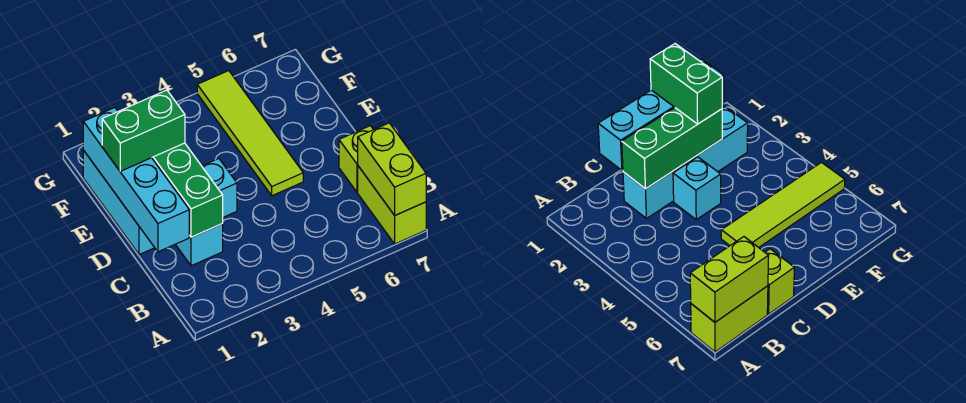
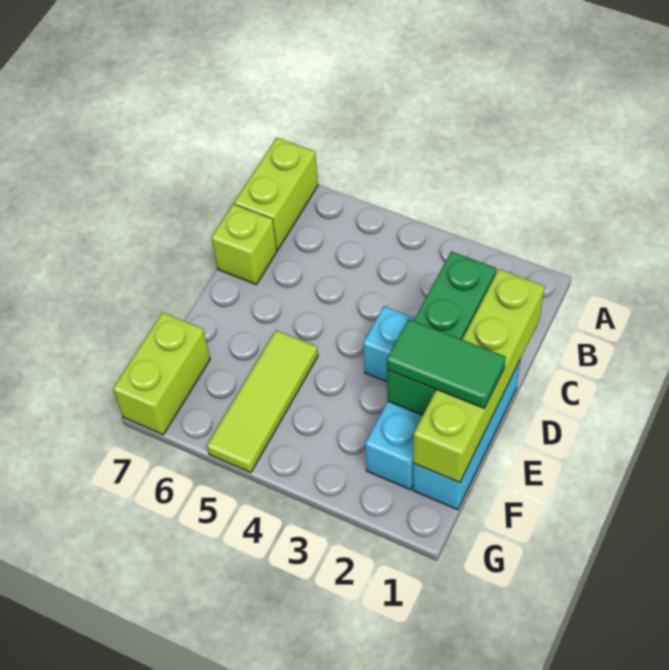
lime 1x2 brick [358,123,426,215] -> lime 1x2 brick moved to [113,312,210,435]
cyan 1x4 brick [83,108,189,252] -> lime 1x4 brick [413,269,545,483]
lime 1x4 tile [197,71,303,196] -> lime 1x3 tile [207,330,318,473]
green 1x2 brick [102,90,185,171] -> green 1x2 tile [387,319,506,408]

